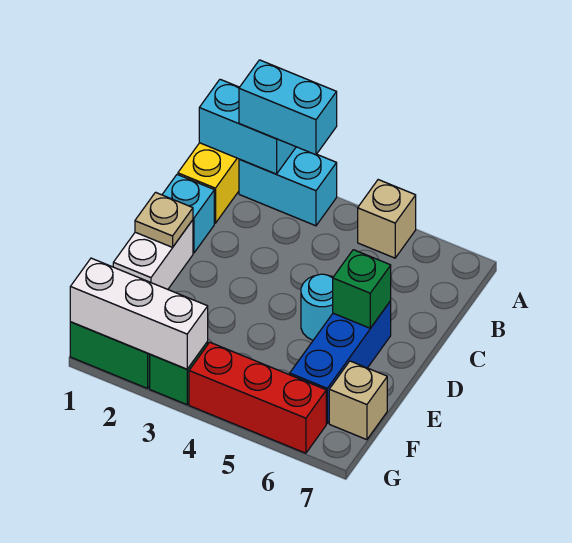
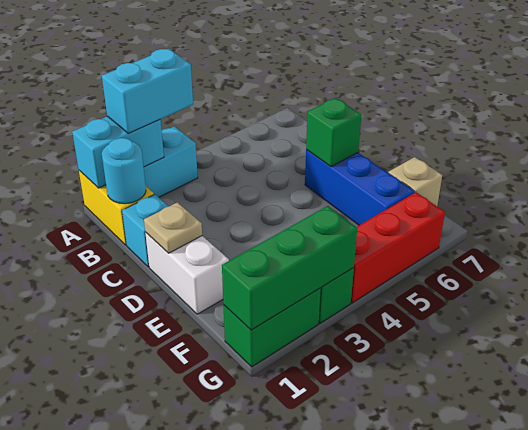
tan 1x1 brick [358,180,416,258] -> none
cyan 1x1 round brick [301,274,333,340] -> cyan 1x1 round brick moved to [102,138,146,204]
white 1x3 brick [70,258,208,369] -> green 1x3 brick [222,206,357,330]

